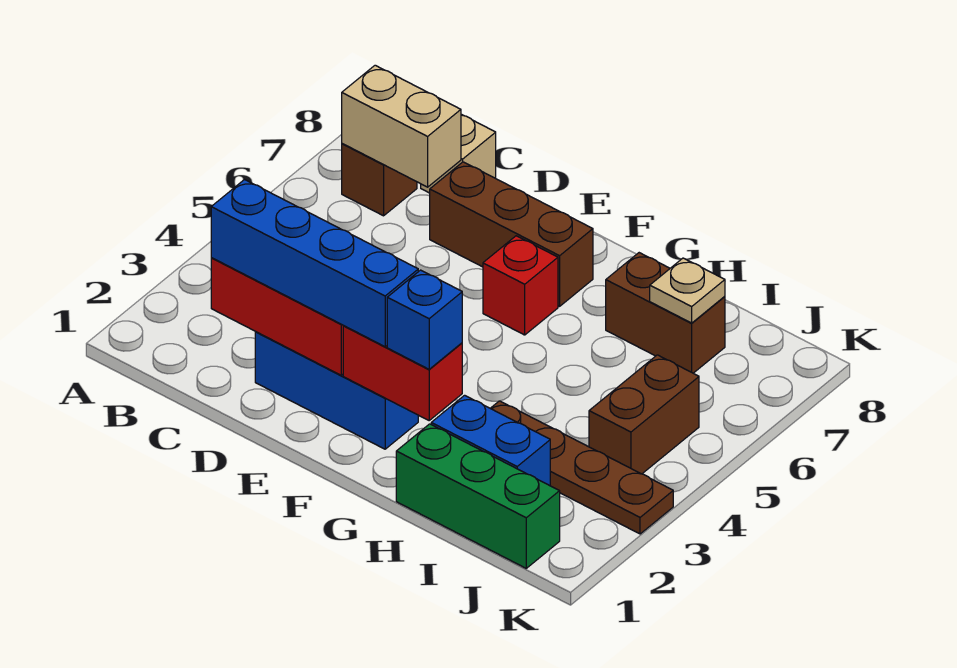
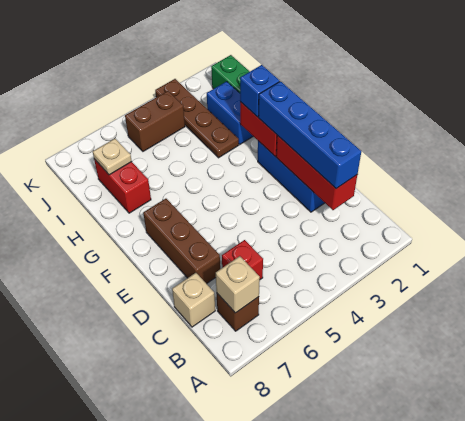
tan 1x2 brick [342,65,461,187] -> tan 1x1 brick [216,256,260,313]
red 1x1 brick [483,236,558,335] -> red 1x1 brick moved to [222,240,263,279]
brown 1x2 brick [606,253,725,373] -> red 1x2 brick [94,159,151,213]

